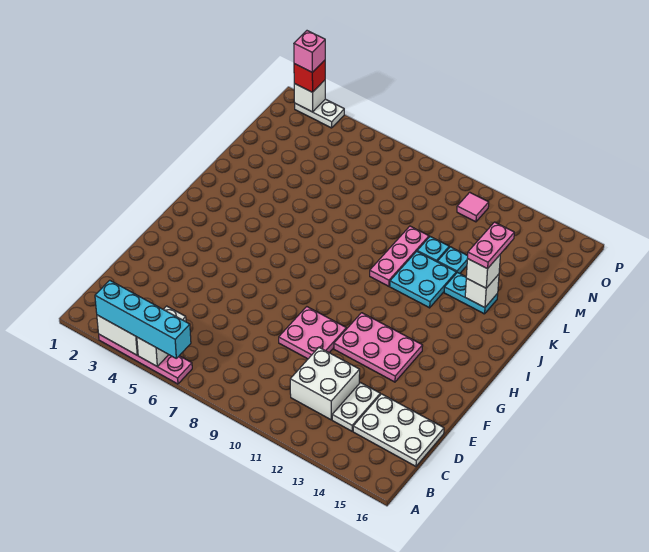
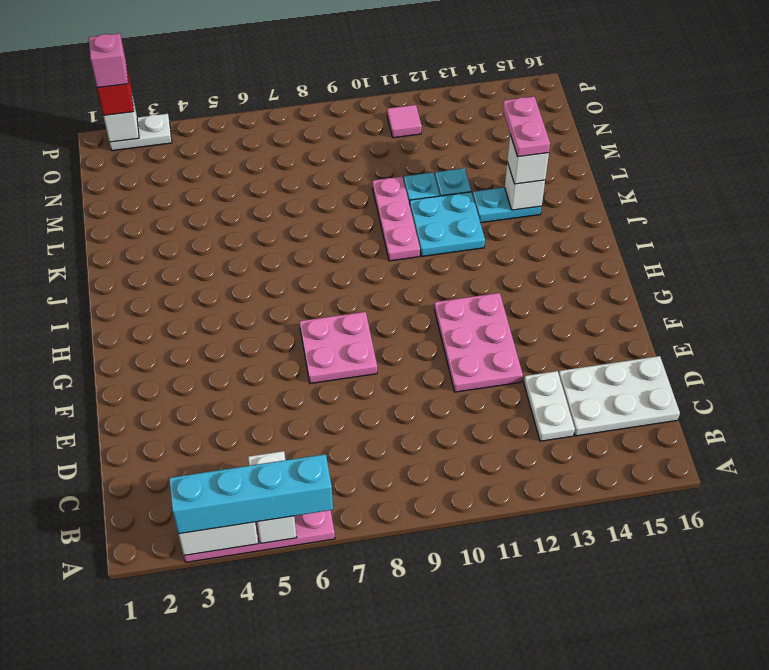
white 2x2 brick [290,348,360,420] -> none
pink 2x2 plate [279,307,346,359] -> pink 2x2 plate moved to [300,312,377,383]
pink 2x3 plate [334,313,423,382] -> pink 2x3 plate turned to [434,293,523,392]

